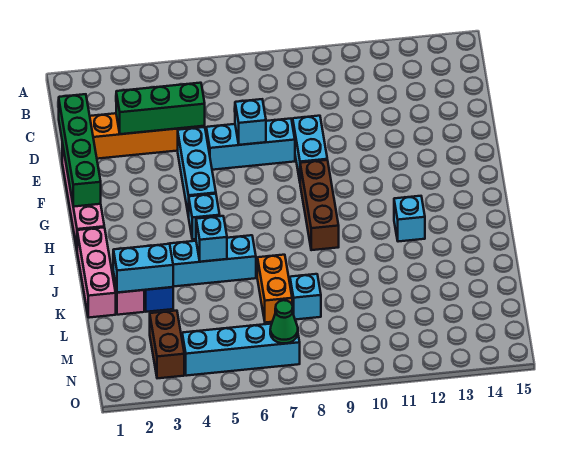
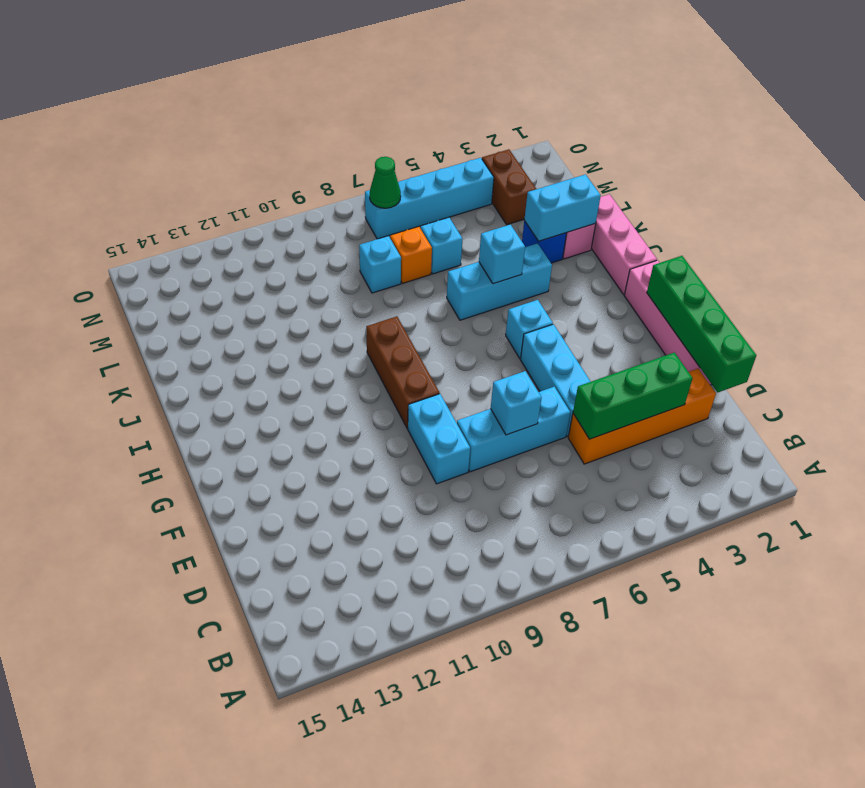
cyan 1x1 brick [394,196,425,242] -> cyan 1x1 brick moved to [421,217,462,274]
orange 1x2 brick [257,255,292,323] -> orange 1x1 brick [390,227,432,283]

